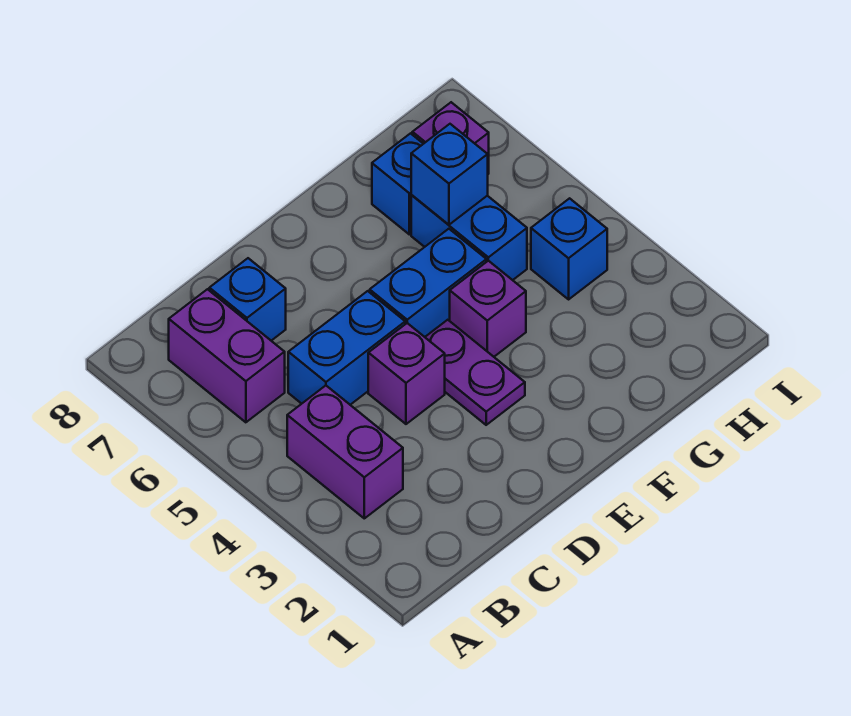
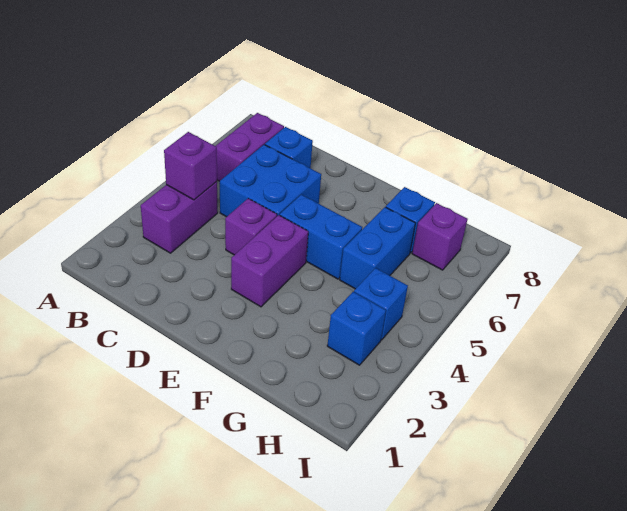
blue 1x2 brick [288,291,405,405] -> blue 2x2 brick [220,145,321,217]
purple 1x2 plate [425,320,525,425] -> purple 1x2 brick [231,215,308,307]
purple 1x1 brick [450,261,526,357] -> purple 1x1 brick moved to [164,132,217,200]
blue 1x1 brick [411,124,488,225] -> blue 1x1 brick moved to [327,292,386,365]

